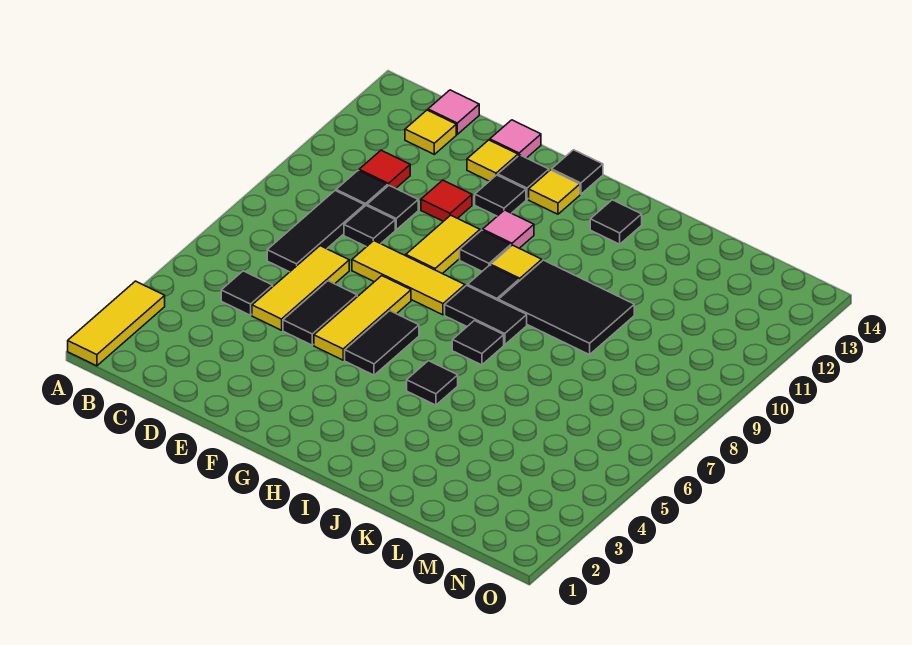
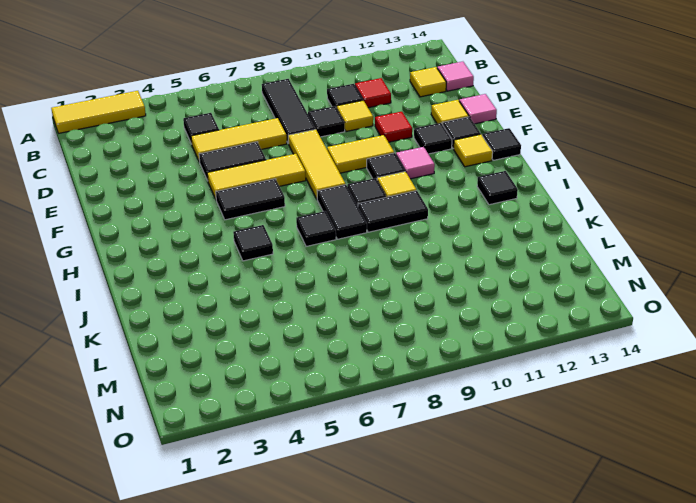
black 1x3 tile [267,190,364,272] -> black 1x3 tile turned to [262,79,316,144]
black 1x1 tile [367,186,418,230] -> yellow 1x1 tile [337,100,373,132]
black 2x3 tile [498,260,634,355] -> black 1x2 tile [358,191,428,232]

